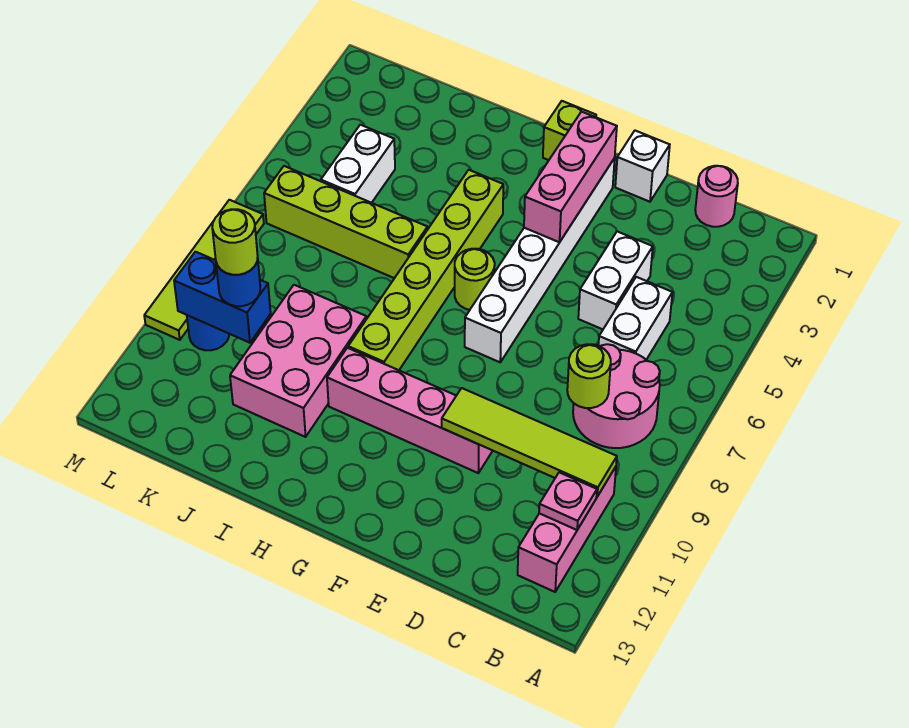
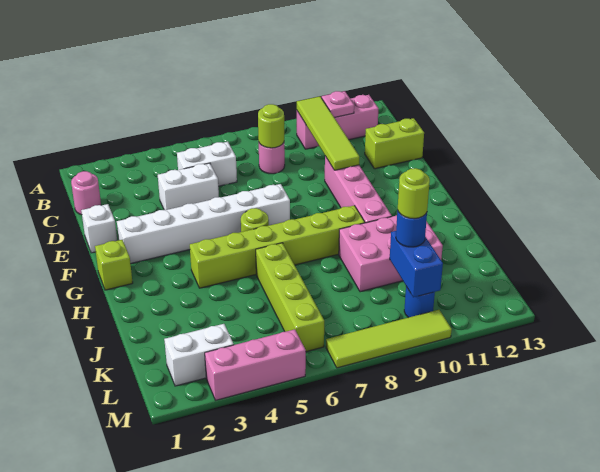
pink 2x2 round brick [573,344,660,448] -> pink 1x1 round brick [259,143,285,174]
none -> lime 1x2 brick [365,118,424,169]
pink 1x3 brick [524,112,617,242] -> pink 1x3 brick moved to [205,329,306,400]
white 1x2 brick [321,125,395,203] -> white 1x2 brick moved to [164,324,234,386]

